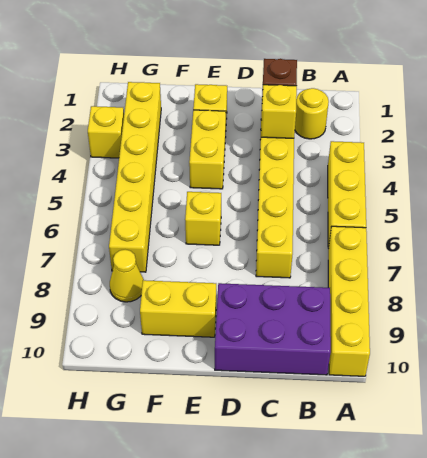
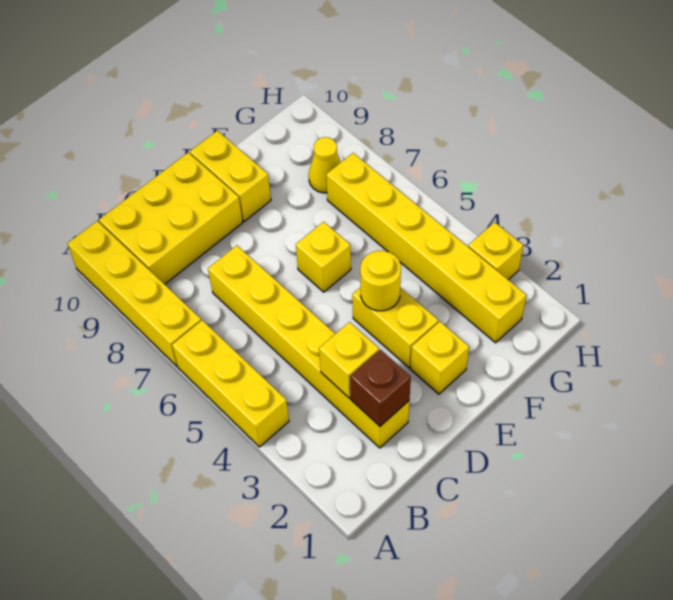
yellow 1x1 round brick [295,88,329,139] -> yellow 1x1 round brick moved to [360,251,401,311]
purple 2x3 brick [215,283,331,375] -> yellow 2x3 brick [99,153,243,284]
yellow 1x2 brick [140,280,216,337] -> yellow 1x2 brick turned to [190,131,271,221]

